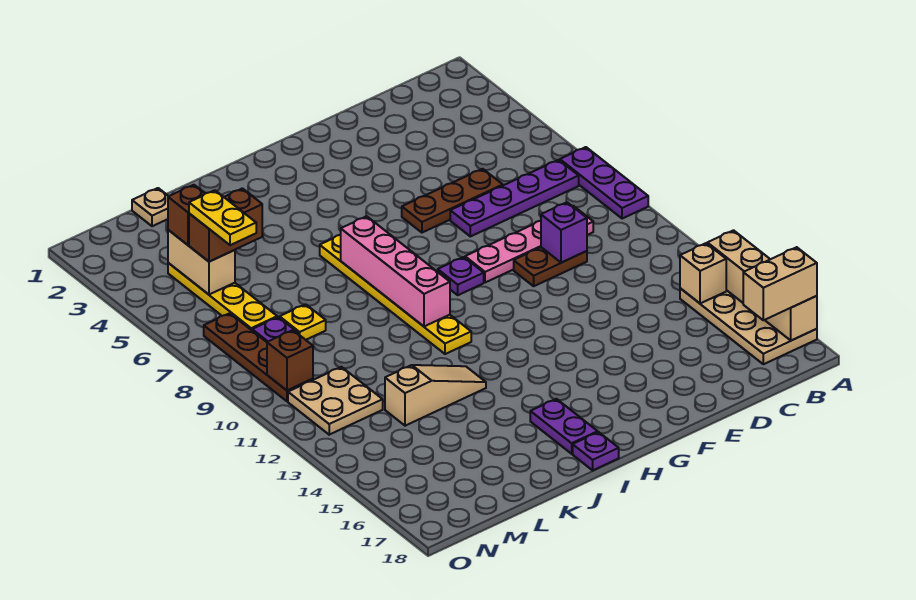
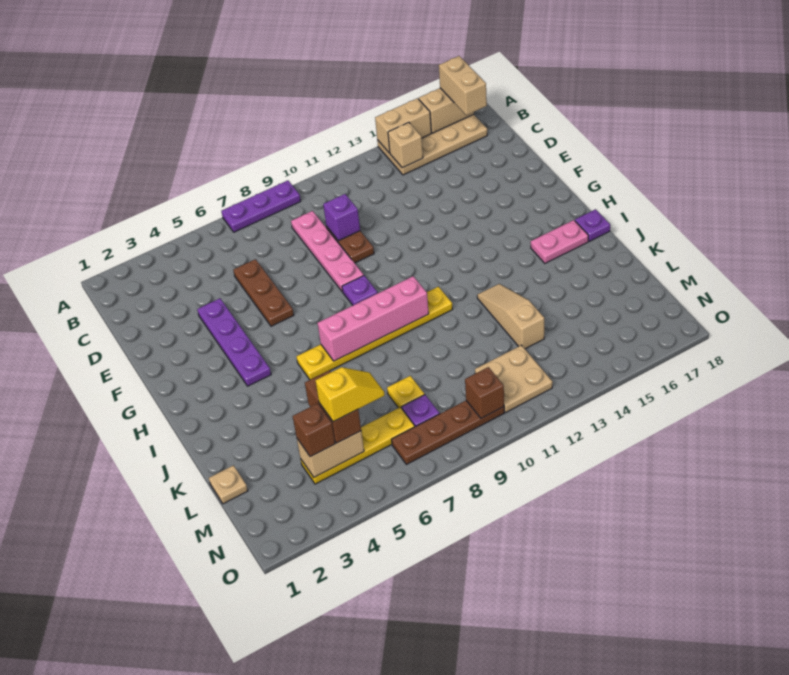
purple 1x4 plate [450,160,579,236] -> purple 1x4 plate moved to [197,298,271,386]
purple 1x2 plate [530,399,598,454] -> pink 1x2 plate [531,220,588,263]
yellow 1x2 plate [189,190,256,245] -> yellow 1x2 slope [315,367,385,422]

